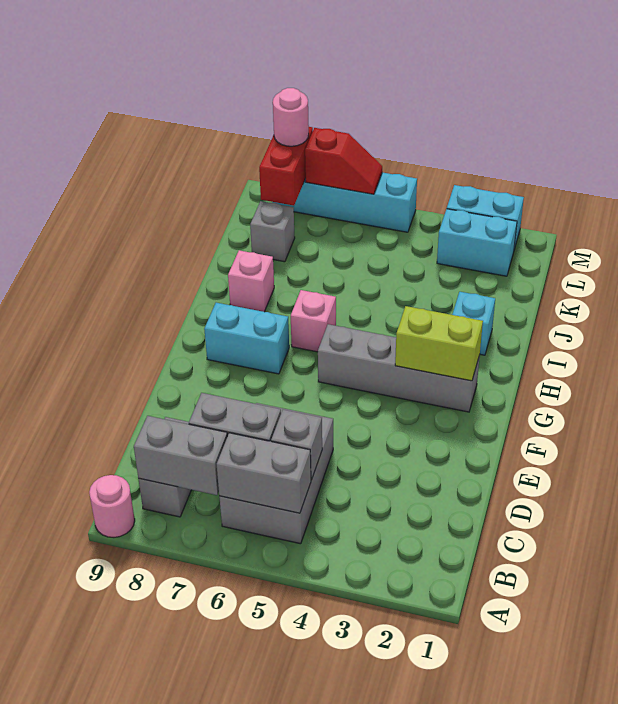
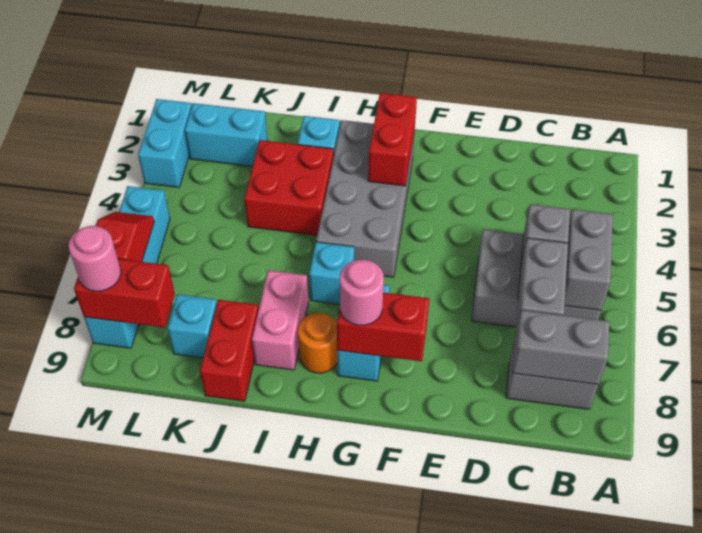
pink 1x1 round brick [89,475,135,537] -> pink 1x1 round brick moved to [340,260,384,325]
grey 1x2 brick [134,416,227,495] -> grey 1x2 brick turned to [512,310,609,385]
none -> red 1x2 brick [337,292,429,361]
grey 1x4 brick [318,324,480,412] -> grey 2x4 brick [316,120,415,277]
lime 1x2 brick [395,306,483,381] -> red 1x2 brick [368,93,417,186]
pink 1x1 brick [291,290,336,352] -> cyan 1x1 brick [309,242,354,304]
none -> orange 1x1 round brick [298,313,338,373]
none -> red 2x2 brick [244,140,334,235]
pink 1x1 brick [228,250,274,312] -> pink 1x2 brick [252,270,308,370]
none -> red 1x2 brick [200,300,258,401]
grey 1x1 brick [250,201,295,262] -> cyan 1x1 brick [167,294,217,358]
cyan 1x2 brick [437,209,517,276] -> cyan 1x2 brick turned to [185,103,268,166]

